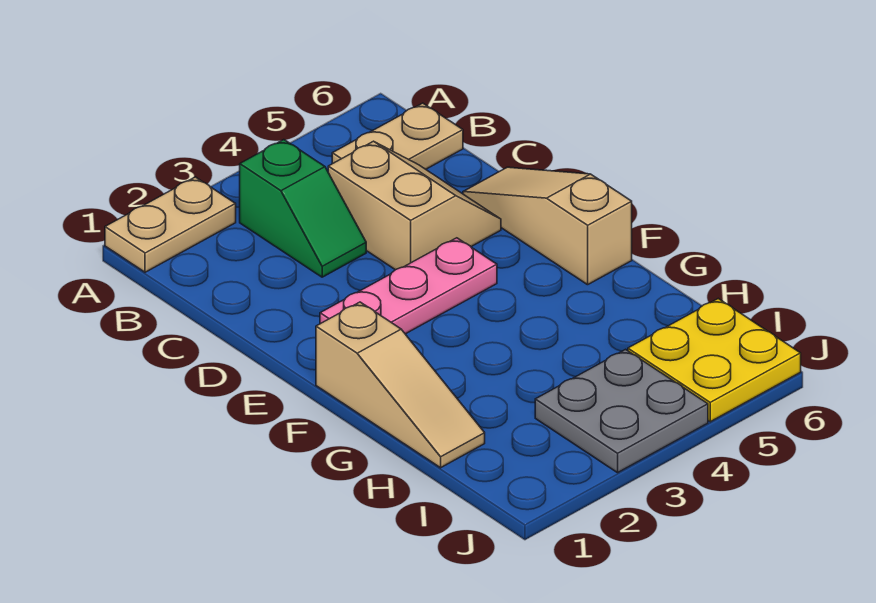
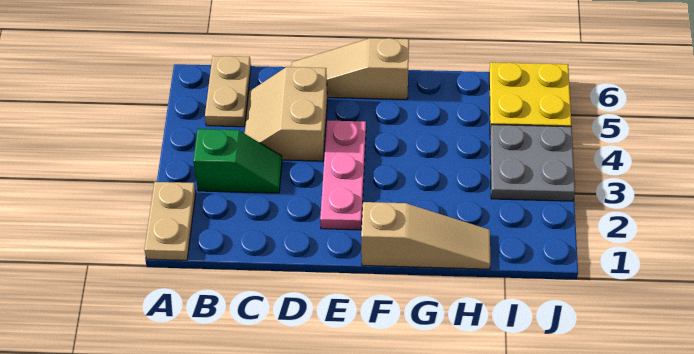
tan 2x2 slope [328,141,501,270] -> tan 2x2 slope turned to [245,67,327,161]

